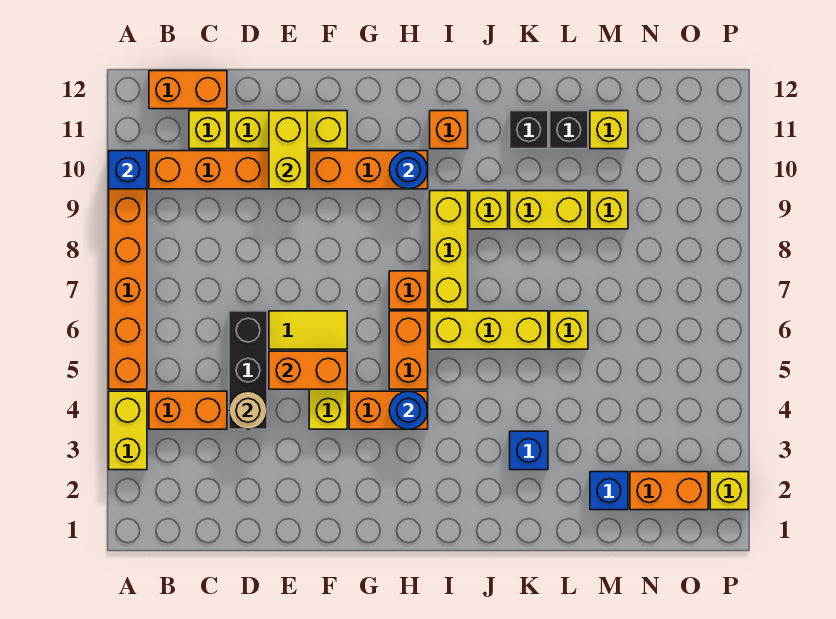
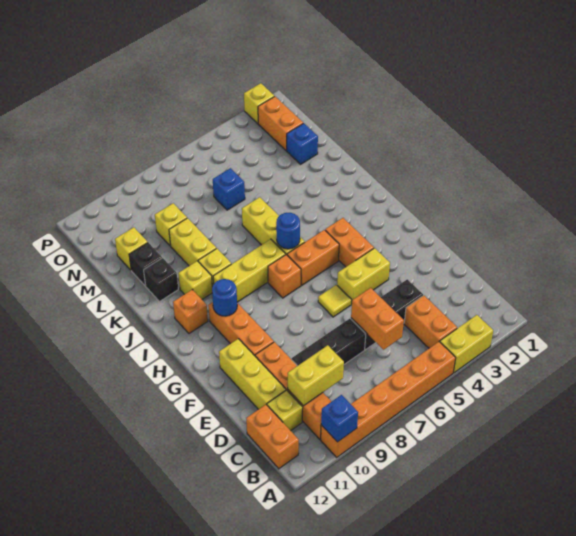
tan 1x1 round brick [229,391,267,429] -> none
none -> black 1x3 brick [292,319,366,366]
orange 1x2 brick [269,351,347,389] -> orange 1x2 brick moved to [351,288,404,350]
yellow 1x2 tile [269,311,347,349] -> yellow 1x1 tile [318,285,352,317]
yellow 1x2 brick [269,111,307,189] -> yellow 1x2 brick moved to [288,345,344,406]
blue 1x1 round brick [389,391,428,429] -> blue 1x1 round brick moved to [276,213,300,249]
blue 1x1 brick [510,431,548,470] -> blue 1x1 brick moved to [213,168,245,210]
yellow 1x1 brick [550,311,588,349] -> yellow 1x1 brick moved to [178,261,212,299]

